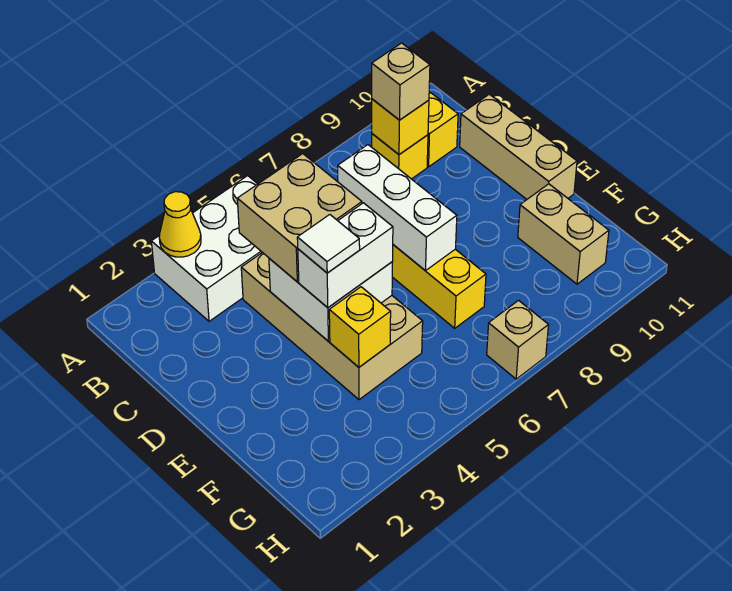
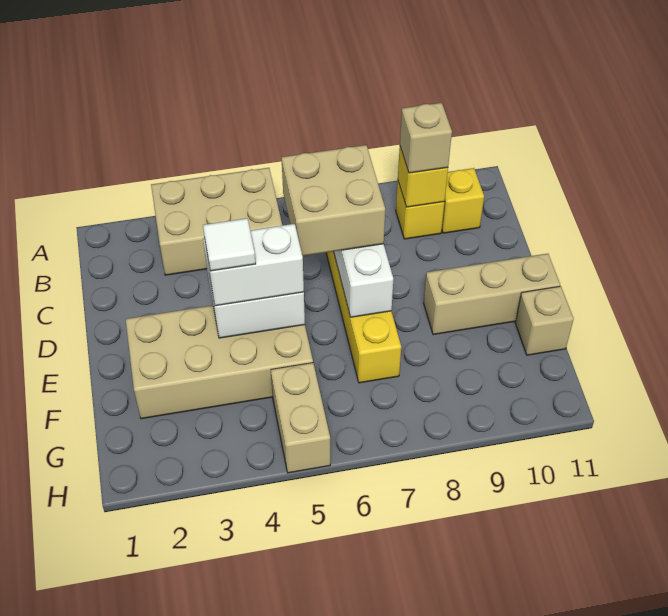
white 2x3 brick [151,176,262,321] -> tan 2x3 brick [151,168,282,275]
yellow 1x1 cone [159,192,201,257] -> none
tan 2x4 brick [241,252,423,400] -> tan 2x4 brick turned to [126,305,313,419]
tan 2x2 brick [237,154,362,282] -> tan 2x2 brick moved to [281,145,385,256]
tan 1x3 brick [460,94,577,199] -> tan 1x3 brick turned to [424,254,560,335]
yellow 1x1 brick [329,287,391,367] -> none
tan 1x2 brick [518,184,609,284] -> tan 1x2 brick moved to [271,363,330,473]
tan 1x1 brick [487,300,548,379] -> tan 1x1 brick moved to [515,286,574,355]

